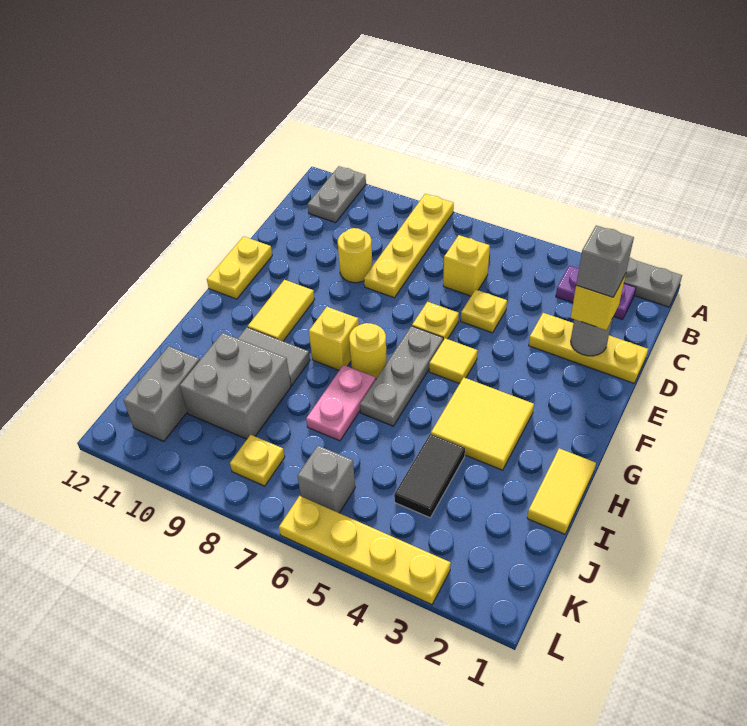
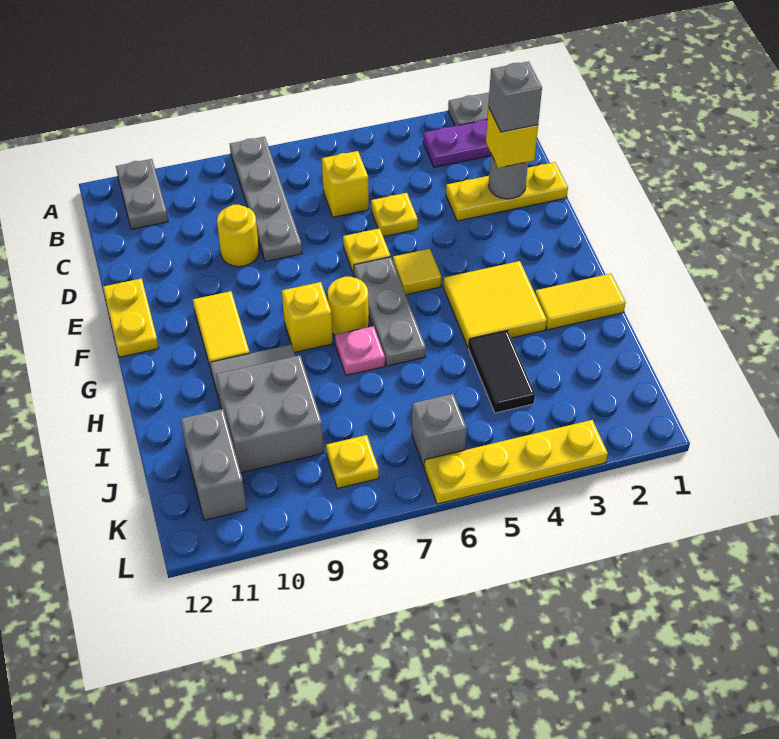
yellow 1x4 plate [364,194,454,298] -> grey 1x4 plate [230,137,302,262]
yellow 1x2 tile [527,448,596,534] -> yellow 1x2 tile turned to [535,274,626,330]
pink 1x2 plate [306,365,376,441] -> pink 1x1 plate [335,326,385,375]

